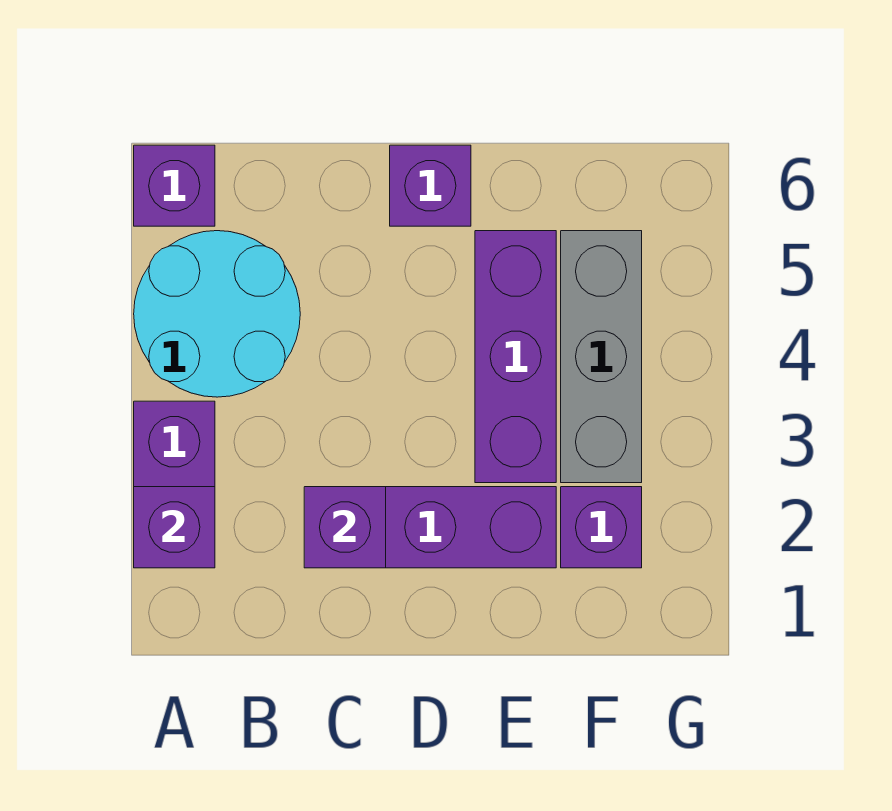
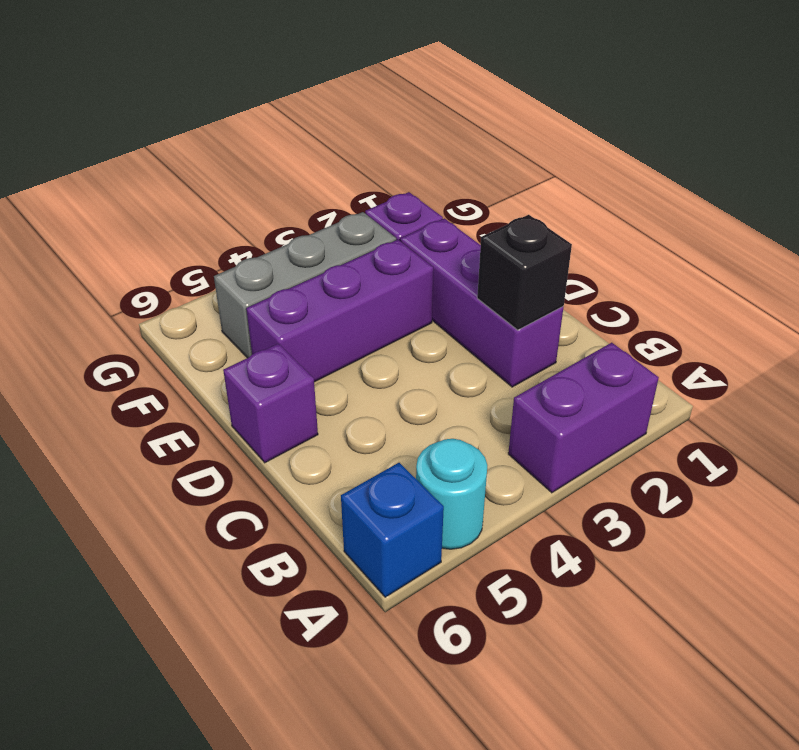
purple 1x1 brick [134,487,215,568] -> none
cyan 2x2 round brick [134,231,300,397] -> cyan 1x1 round brick [416,439,487,549]
purple 1x1 brick [134,145,215,226] -> blue 1x1 brick [341,463,444,597]
purple 1x1 brick [304,487,386,568] -> black 1x1 brick [477,215,572,330]

